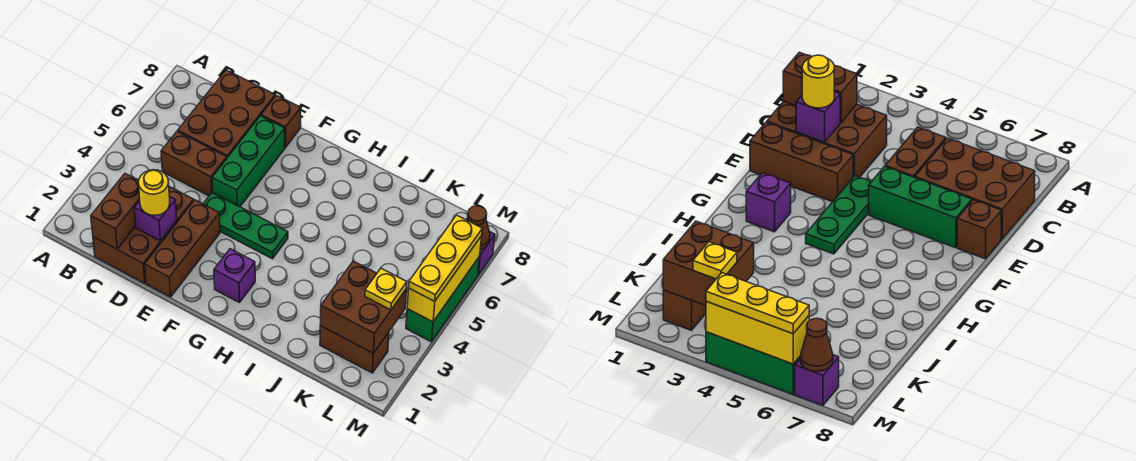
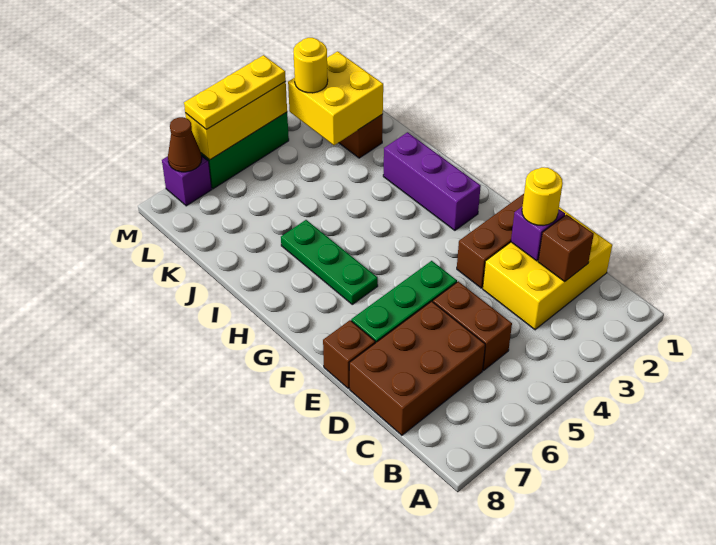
brown 2x3 brick [93,179,194,283] -> yellow 2x3 brick [483,207,612,330]
brown 1x2 brick [91,174,140,249] -> brown 1x1 brick [538,214,594,281]
green 1x3 plate [203,192,288,259] -> green 1x3 plate moved to [281,220,378,304]
purple 1x1 brick [214,249,255,303] -> purple 1x3 brick [383,132,481,230]
brown 2x2 brick [320,261,406,353] -> yellow 2x2 brick [288,51,383,145]
yellow 1x1 plate [365,268,407,310] -> yellow 1x1 round brick [293,38,328,93]

